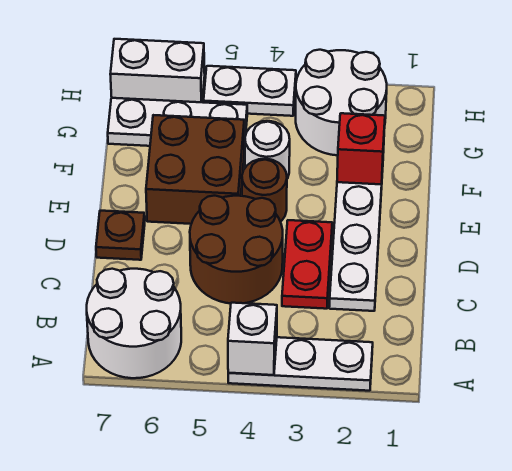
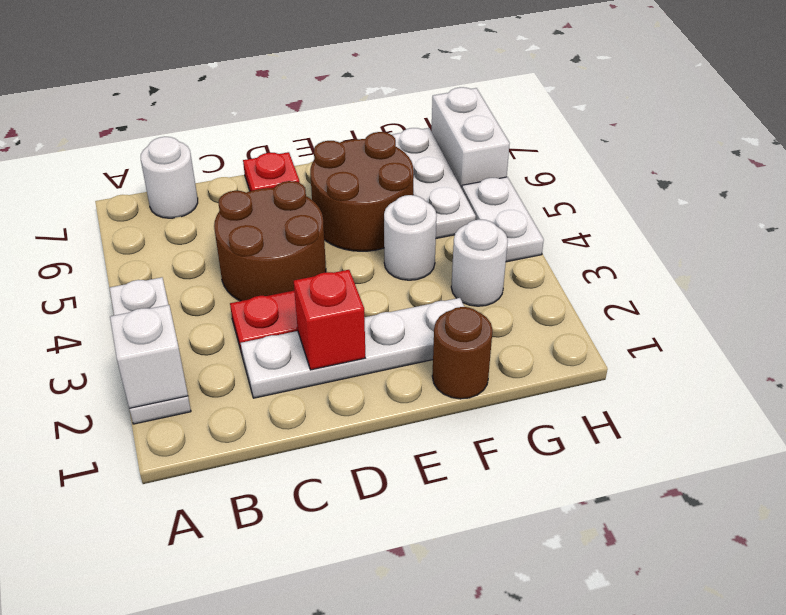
white 1x1 brick [228,303,277,375] -> white 1x1 brick moved to [110,305,188,408]
white 2x2 round brick [87,269,181,378] -> white 1x1 round brick [141,137,198,218]
brown 1x1 plate [96,211,145,260] -> red 1x1 plate [243,152,300,191]
brown 1x1 round brick [242,159,287,222] -> brown 1x1 round brick moved to [432,307,493,399]
brown 2x2 brick [146,115,244,224] -> brown 2x2 round brick [310,132,414,251]
red 1x1 brick [337,113,385,184] -> red 1x1 brick moved to [294,270,365,370]
white 2x2 round brick [296,50,387,155] -> white 1x1 round brick [451,219,508,306]

